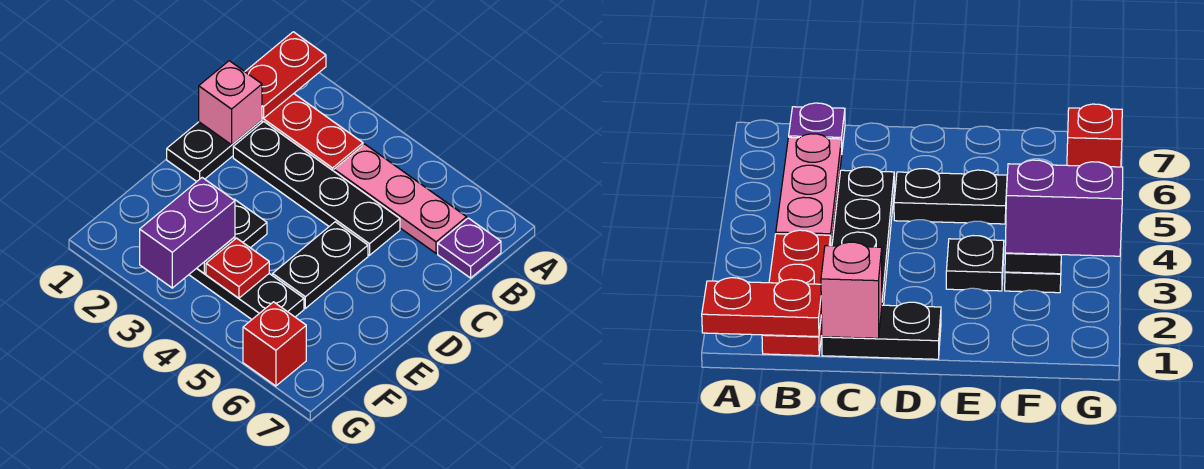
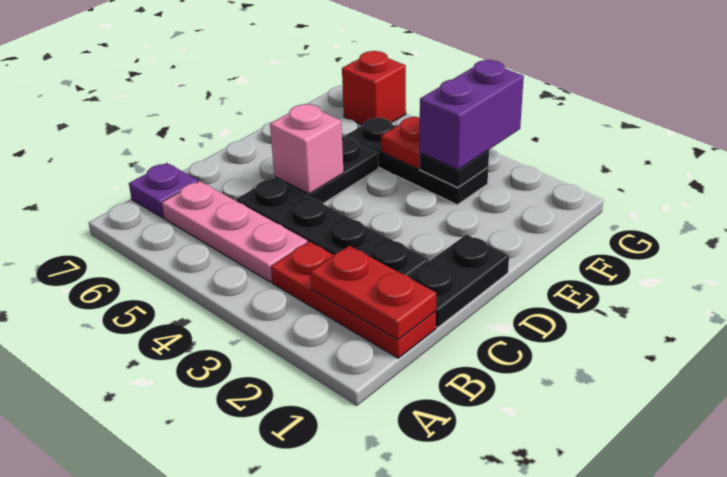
red 1x2 plate [245,32,326,118] -> red 1x2 plate turned to [310,246,436,340]
pink 1x1 brick [199,61,262,145] -> pink 1x1 brick moved to [270,104,344,194]
black 1x1 plate [233,199,267,248] -> none

